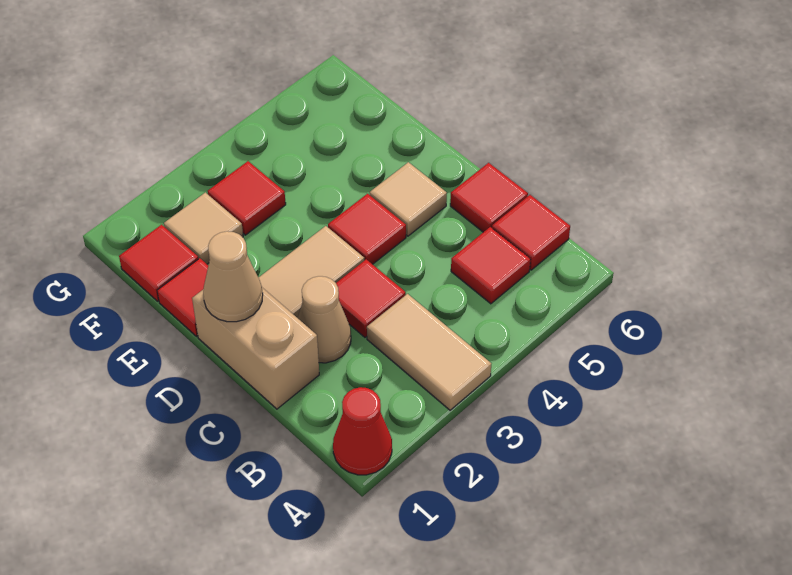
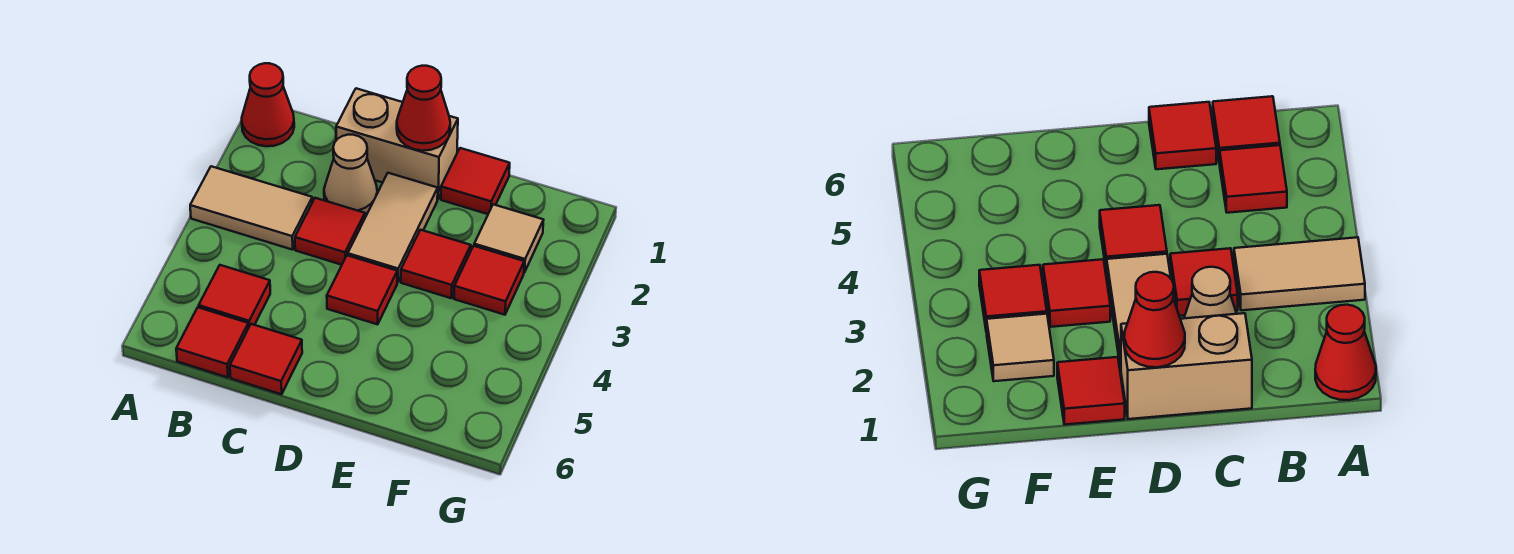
tan 1x1 cone [203,231,263,322] -> red 1x1 cone [397,66,450,151]
tan 1x1 tile [370,162,447,236] -> none
red 1x1 tile [119,225,198,301] -> red 1x1 tile moved to [401,230,471,298]

